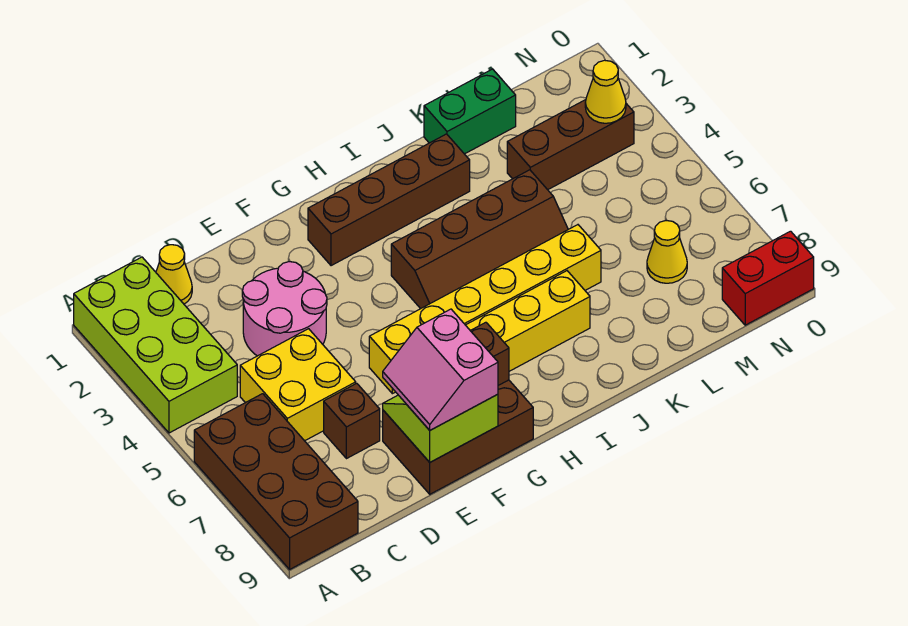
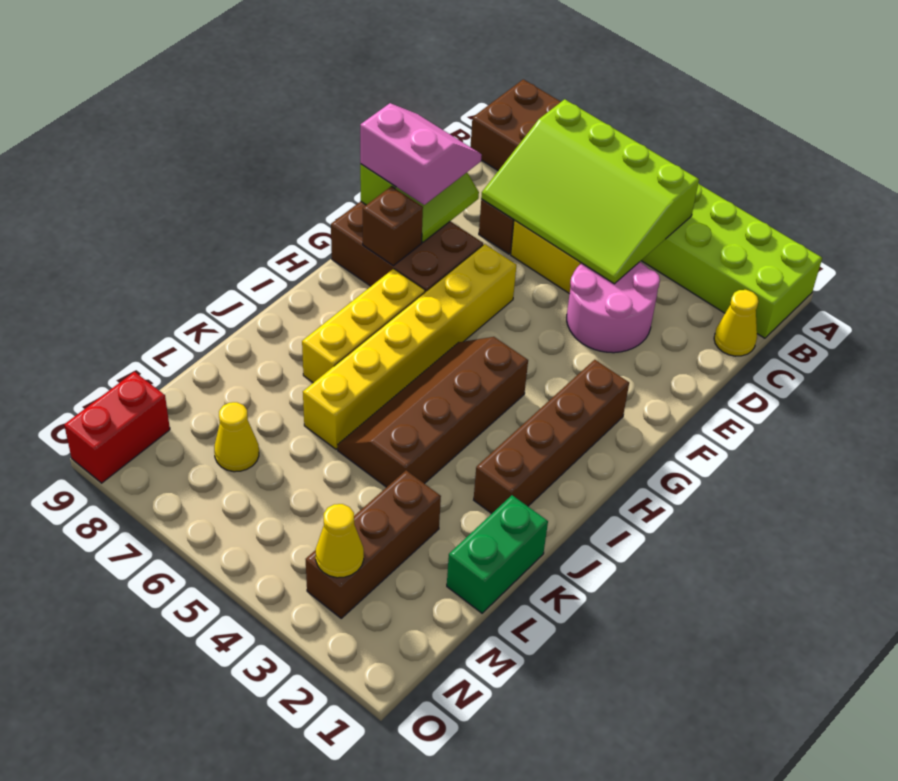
none -> lime 3x4 slope [481,99,699,284]
brown 2x3 brick [383,380,533,494] -> brown 2x3 brick turned to [331,202,483,292]

